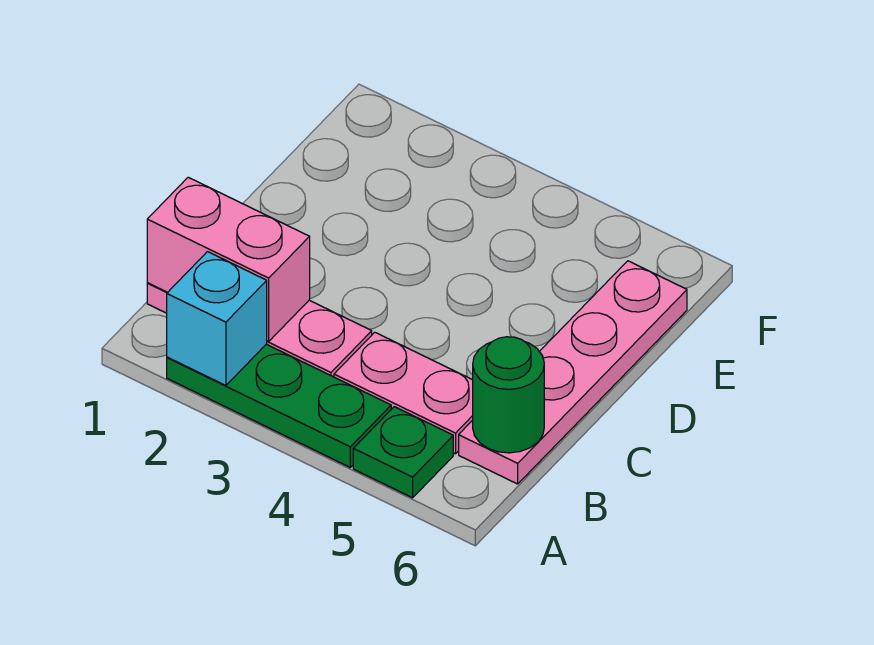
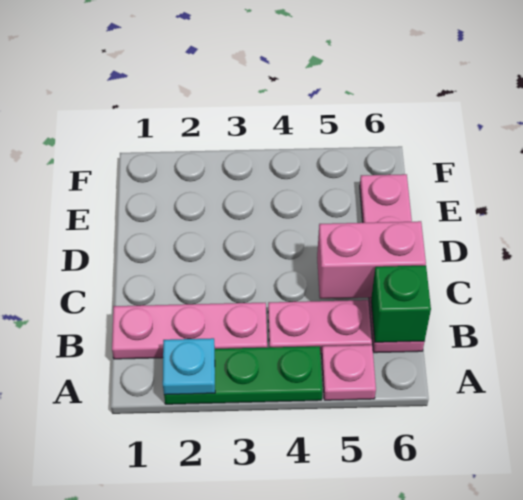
cyan 1x1 brick [167,252,267,385] -> cyan 1x1 plate [163,338,215,395]
green 1x1 plate [353,407,453,498] -> pink 1x1 plate [322,345,376,400]
pink 1x2 brick [147,177,310,341] -> pink 1x2 brick moved to [317,221,426,299]
green 1x1 round brick [473,337,544,453] -> green 1x1 brick [371,265,431,342]

